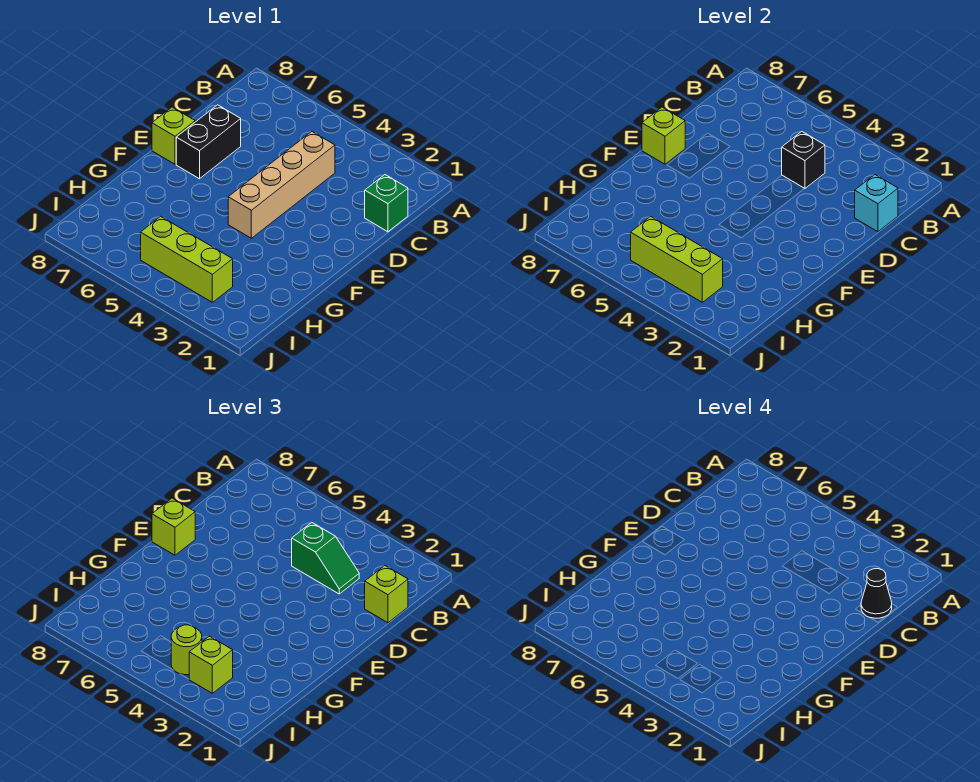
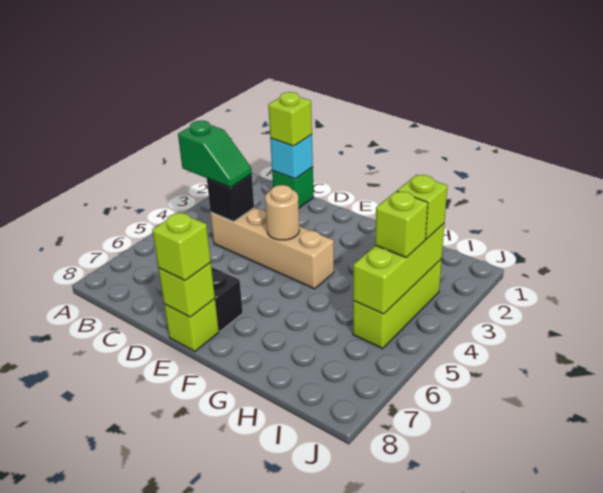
black 1x1 cone [861,569,892,618] -> none
green 1x2 slope [292,523,359,594] -> green 1x2 slope turned to [178,120,252,188]
none -> tan 1x1 round brick [265,185,300,240]
lime 1x1 round brick [171,625,202,675] -> lime 1x1 brick [375,191,428,258]

